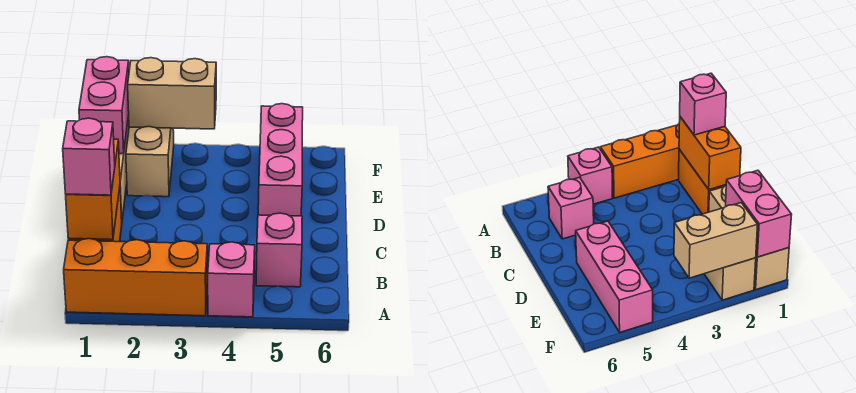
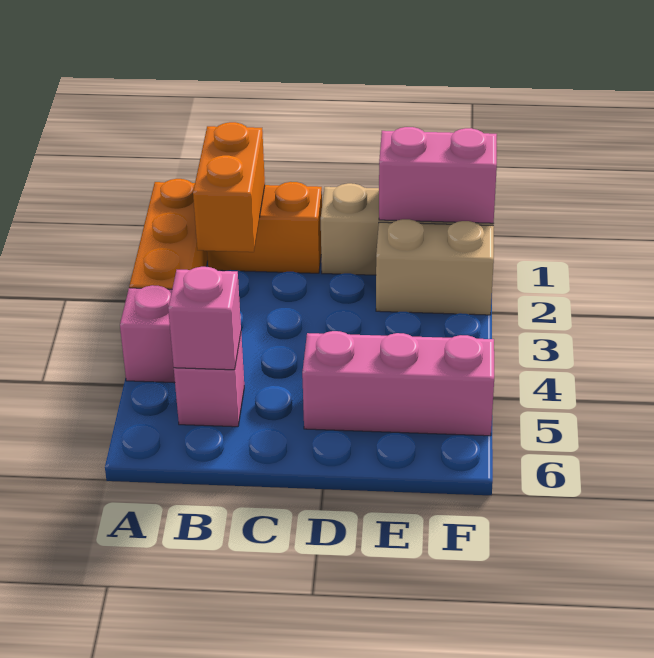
orange 1x2 brick [66,139,120,240] -> orange 1x2 brick turned to [193,122,265,252]
pink 1x1 brick [63,118,115,195] -> pink 1x1 brick moved to [168,267,241,370]
tan 1x2 brick [128,58,216,129] -> none

